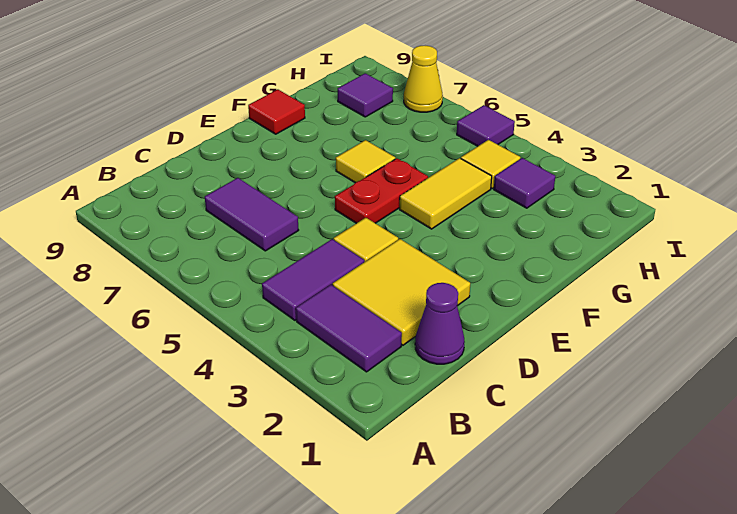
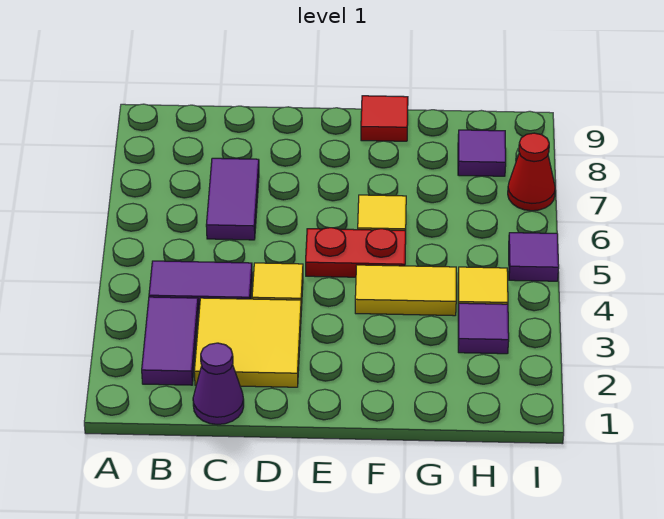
yellow 1x1 cone [404,46,443,112] -> red 1x1 cone [508,133,555,211]

